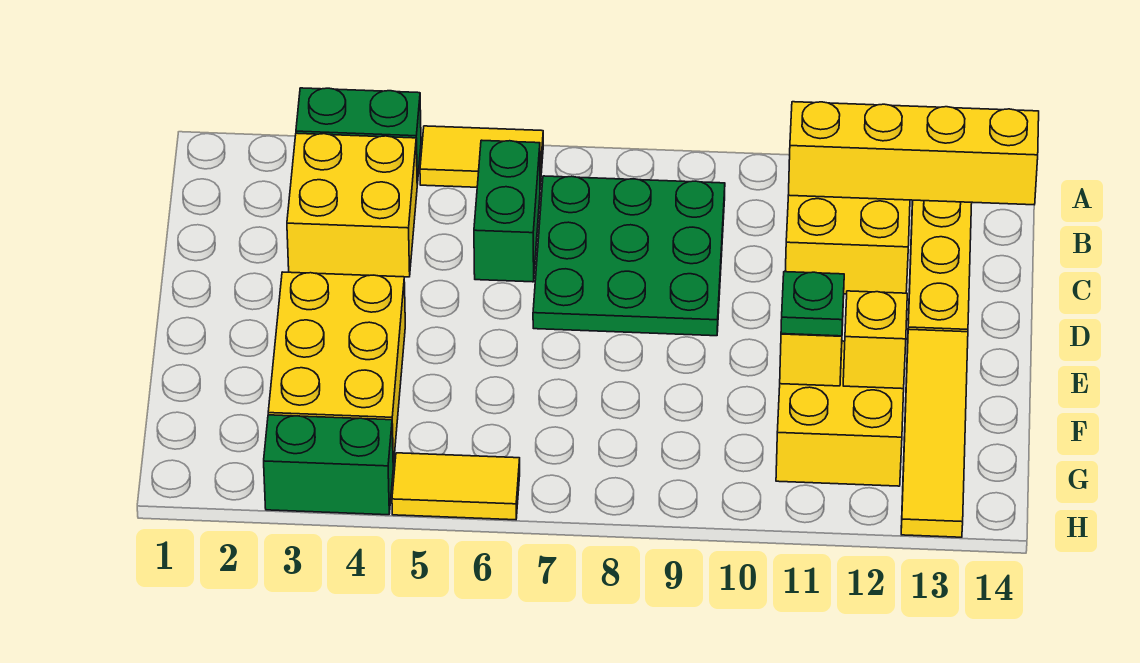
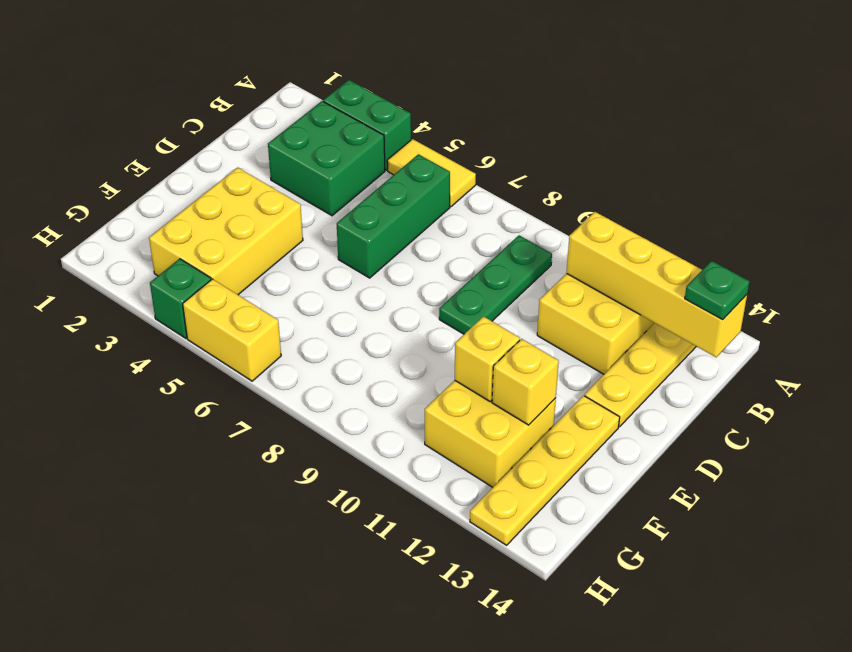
yellow 2x2 brick [287,133,417,277] -> green 2x2 brick [268,101,385,216]
green 1x2 brick [474,140,540,282] -> green 1x3 brick [337,154,450,278]
green 3x3 plate [533,176,725,336] -> green 1x3 plate [439,235,552,334]
yellow 1x4 tile [901,329,968,537] -> yellow 1x4 plate [470,396,620,545]
green 1x1 plate [781,272,844,336] -> green 1x1 plate moved to [685,261,750,319]
green 1x2 brick [264,415,393,515] -> green 1x1 brick [150,259,211,338]
yellow 1x2 tile [392,453,520,520] -> yellow 1x2 brick [183,279,281,381]

